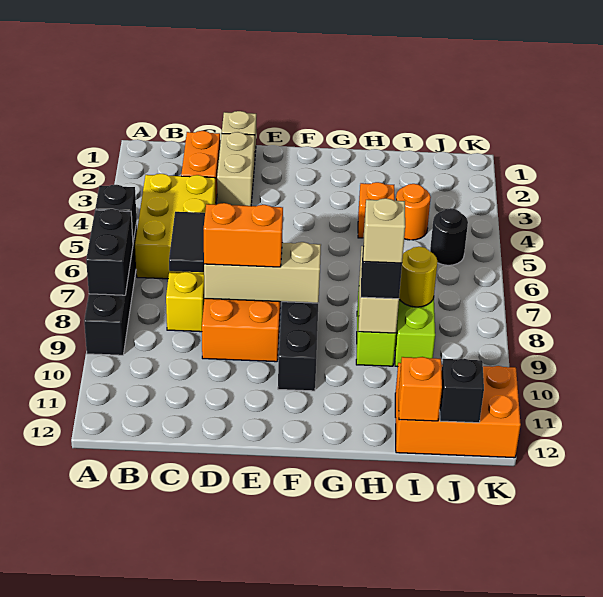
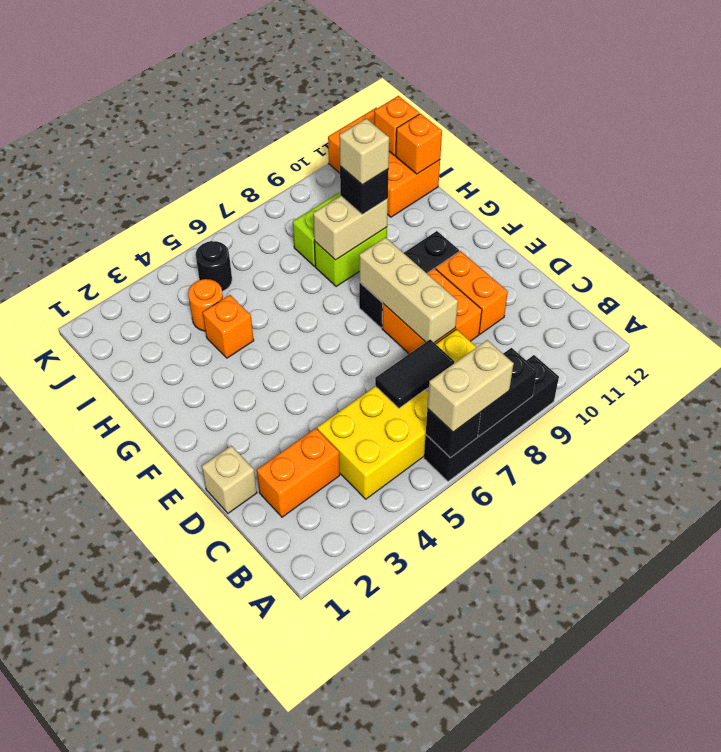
tan 1x2 brick [217,132,255,206] -> tan 1x2 brick moved to [427,340,514,432]
orange 1x2 brick [204,203,283,267] -> orange 1x2 brick moved to [436,251,508,334]
yellow 1x1 round brick [399,247,437,307] -> none
black 1x1 brick [440,359,484,423] -> orange 1x1 brick [374,96,419,155]

